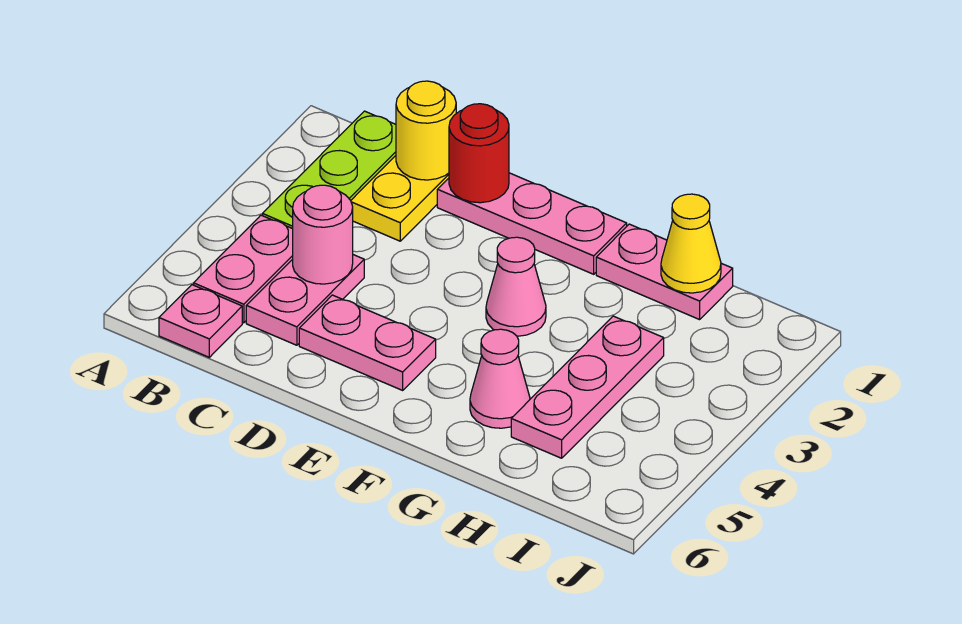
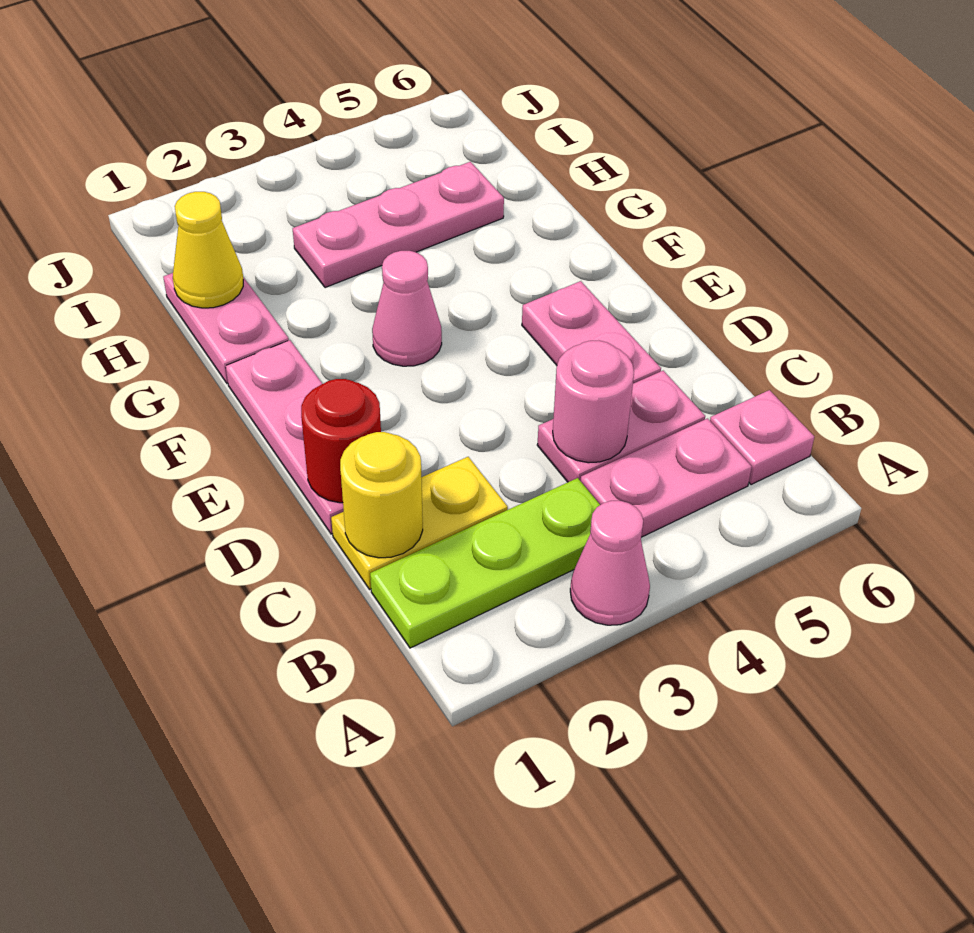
pink 1x1 cone [470,329,530,428] -> pink 1x1 cone moved to [570,501,650,625]

